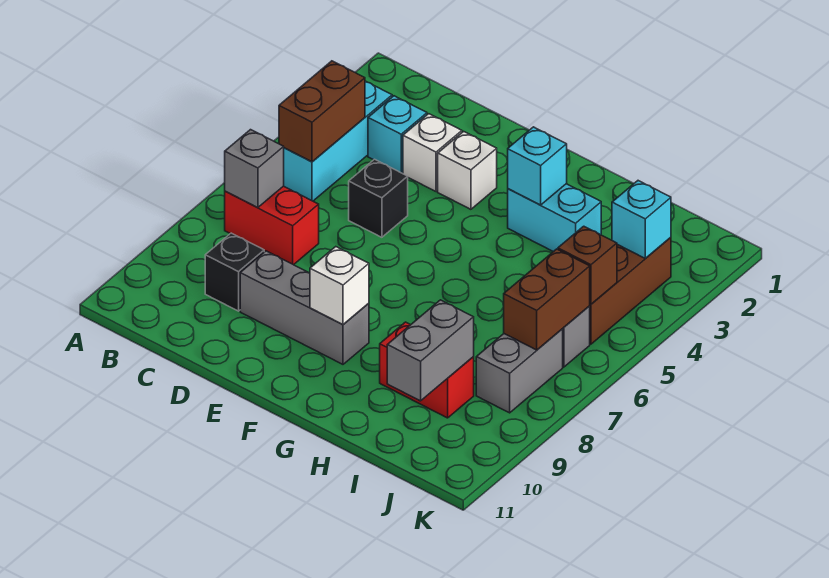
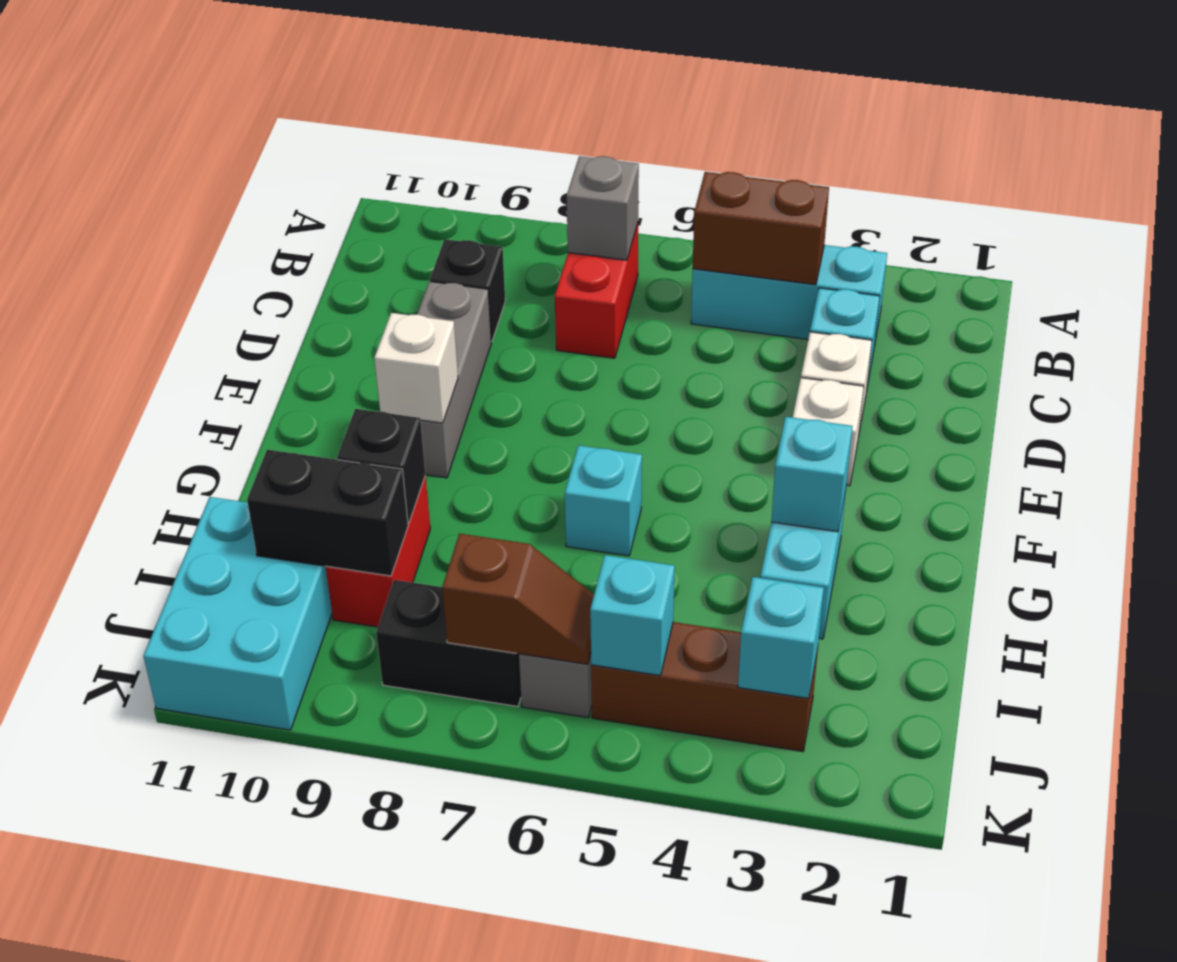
black 1x1 brick [349,159,408,237] -> black 1x1 brick moved to [337,409,425,523]
none -> cyan 1x1 brick [565,445,642,556]
grey 1x2 brick [387,300,474,401] -> black 1x2 brick [247,450,408,576]
none -> cyan 2x3 brick [143,497,332,730]
brown 1x1 brick [558,226,617,304] -> cyan 1x1 brick [590,555,675,676]
brown 1x2 brick [504,249,590,350] -> brown 1x2 slope [442,534,594,664]
grey 1x2 brick [476,329,563,413] -> black 1x2 brick [376,580,521,707]

